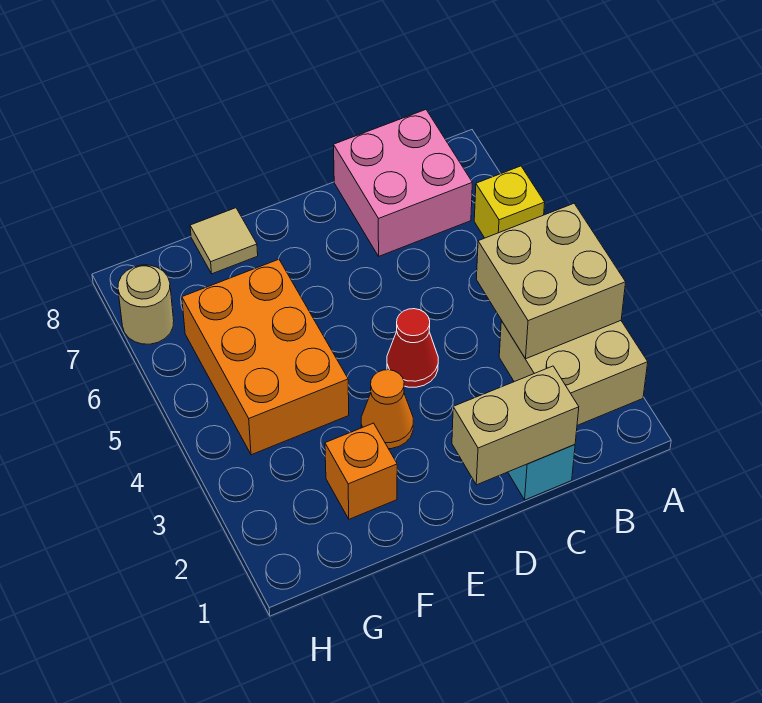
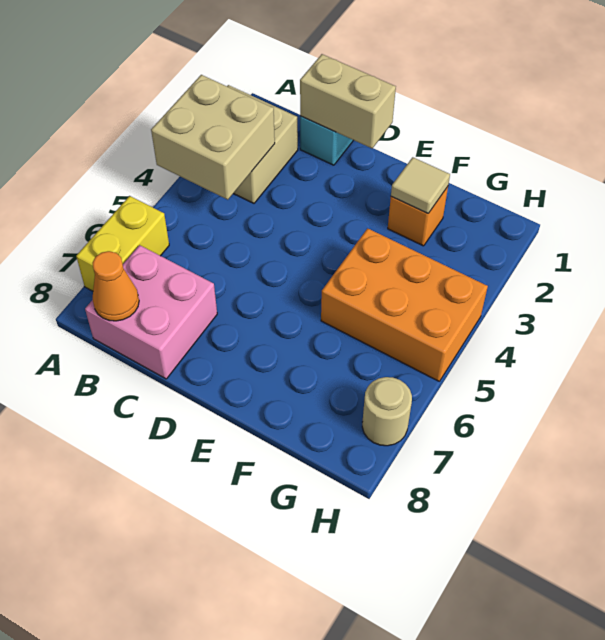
yellow 1x1 brick [474,166,545,238] -> yellow 1x2 brick [76,196,169,291]
red 1x1 cone [387,309,438,387] -> none
orange 1x1 cone [361,370,413,449] -> orange 1x1 cone moved to [93,251,139,321]
orange 2x3 brick [182,259,349,455] -> orange 2x3 brick turned to [321,228,488,381]
tan 1x1 tile [190,208,258,274] -> tan 1x1 tile moved to [391,157,450,213]

